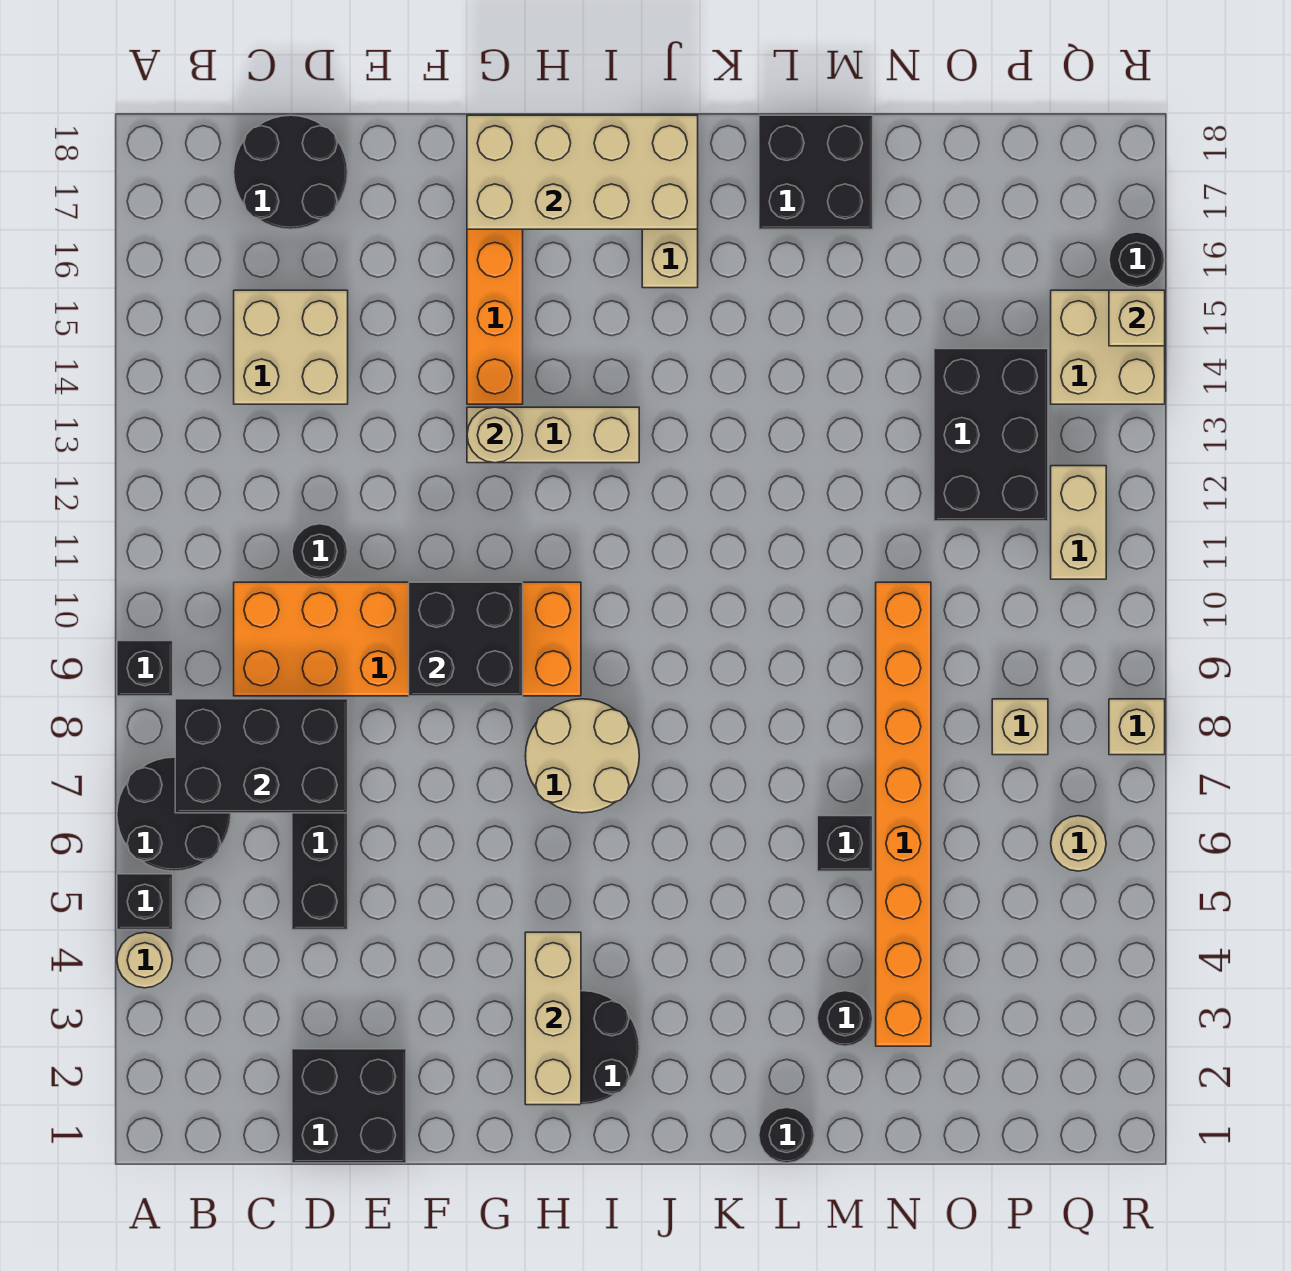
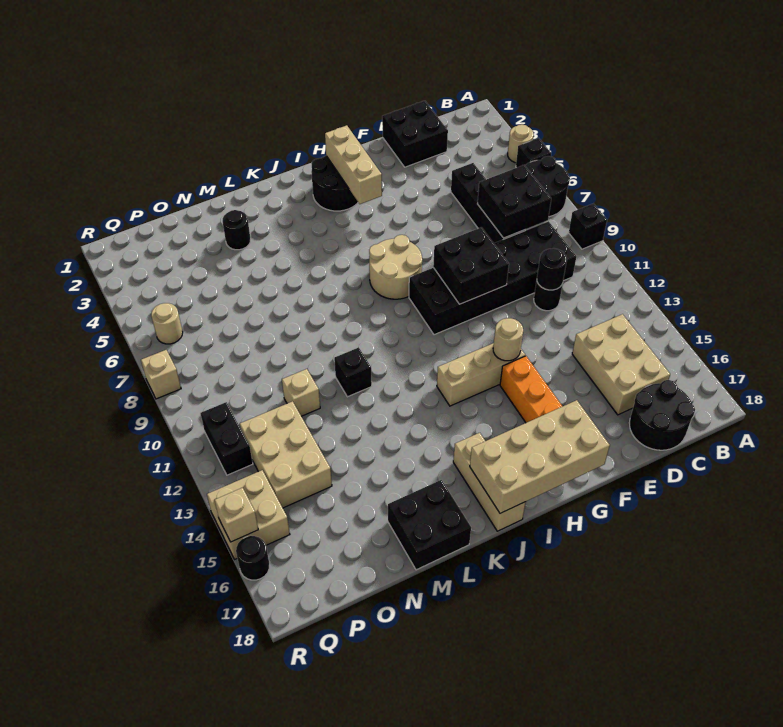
black 2x3 brick [175,699,348,813] -> black 2x2 brick [478,165,551,238]
orange 2x6 brick [234,582,581,696] -> black 2x6 brick [409,221,576,335]
tan 2x2 brick [234,290,348,404] -> tan 2x3 brick [572,314,670,415]
black 1x1 round brick [759,1107,814,1163] -> black 1x1 round brick moved to [537,248,567,290]
black 1x1 brick [817,816,873,871] -> black 1x1 brick moved to [334,347,372,397]
orange 1x8 brick [876,582,931,1046] -> none
black 2x3 brick [934,349,1048,521] -> tan 2x3 brick [240,401,332,508]
tan 1x1 brick [992,699,1048,755] -> tan 1x1 brick moved to [282,369,320,416]
tan 1x2 brick [1051,466,1106,579] -> black 1x2 brick [201,402,253,475]

